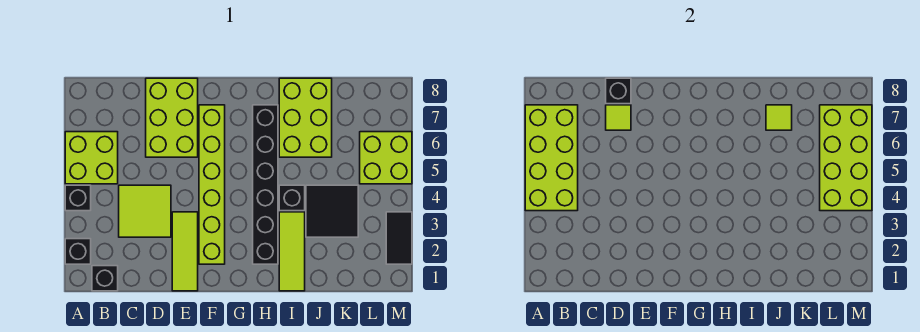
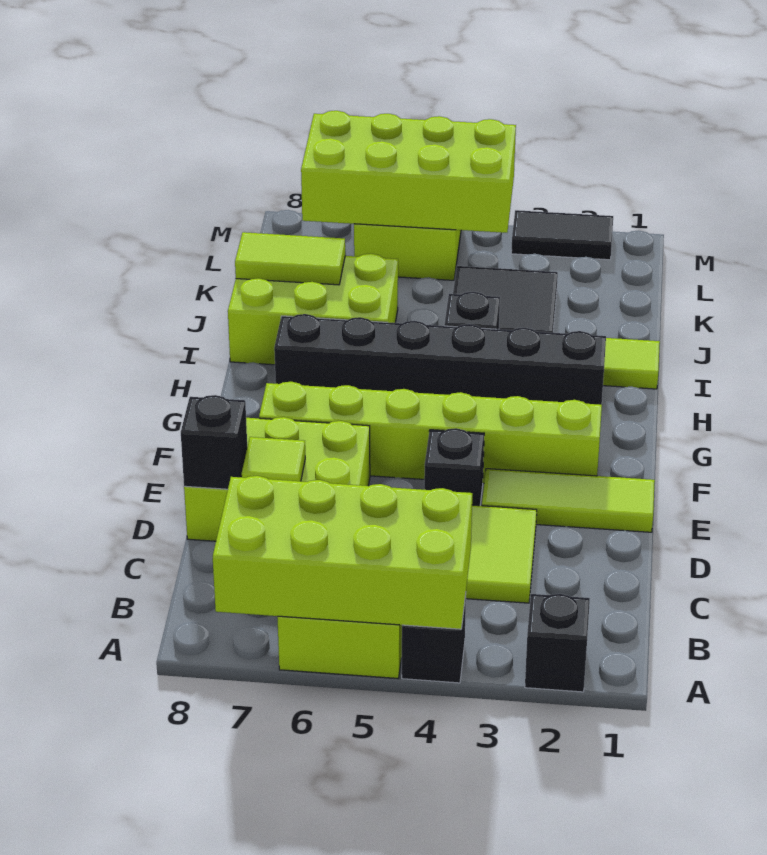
black 1x1 brick [92,266,118,291] -> black 1x1 brick moved to [424,428,484,506]
lime 1x1 tile [766,105,792,130] -> lime 1x2 tile [235,232,346,285]

